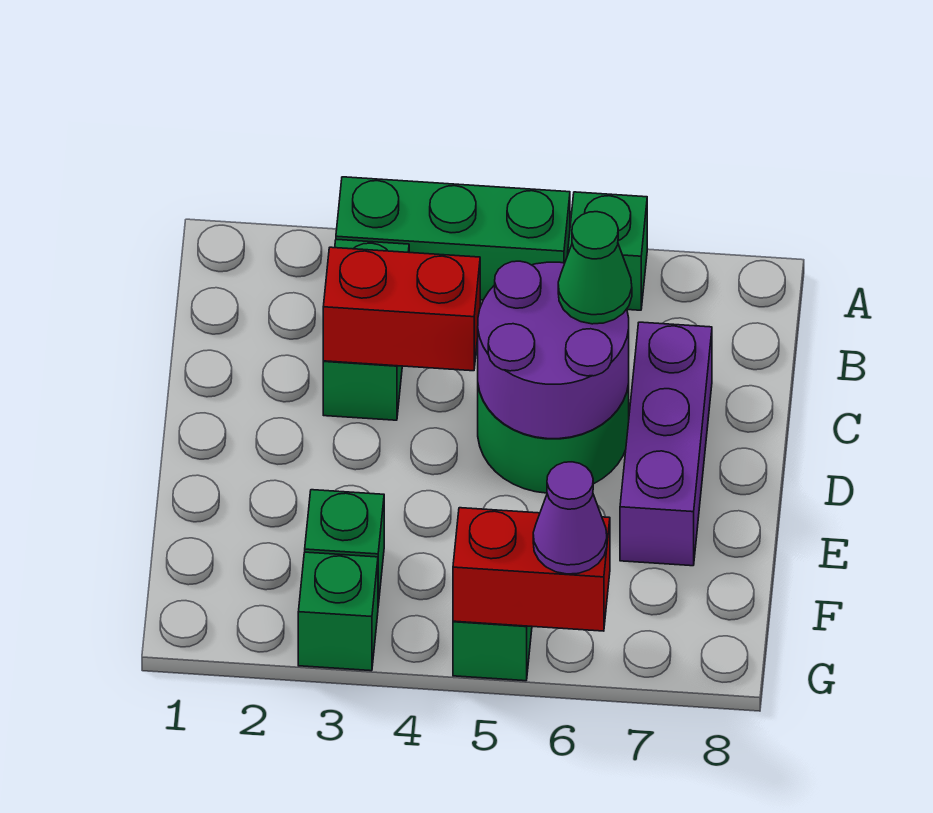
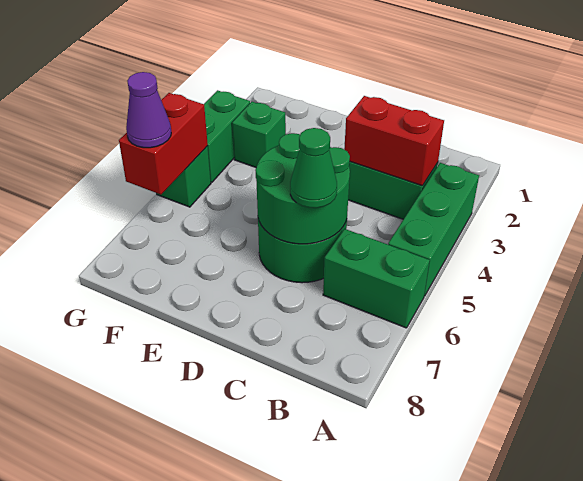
green 1x1 brick [568,192,647,310] -> green 1x2 brick [323,229,430,328]
red 1x2 brick [323,247,480,371] -> red 1x2 brick turned to [344,96,444,186]
purple 2x2 round brick [478,261,629,439] -> green 2x2 round brick [256,133,350,244]
purple 1x3 brick [620,322,712,566] -> none
green 1x1 brick [298,552,378,671] -> green 1x2 brick [204,90,250,182]

